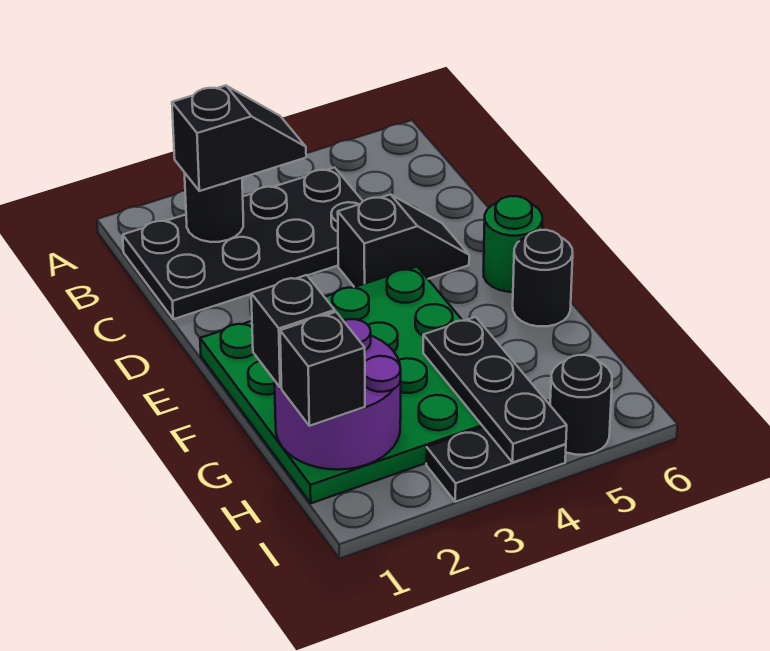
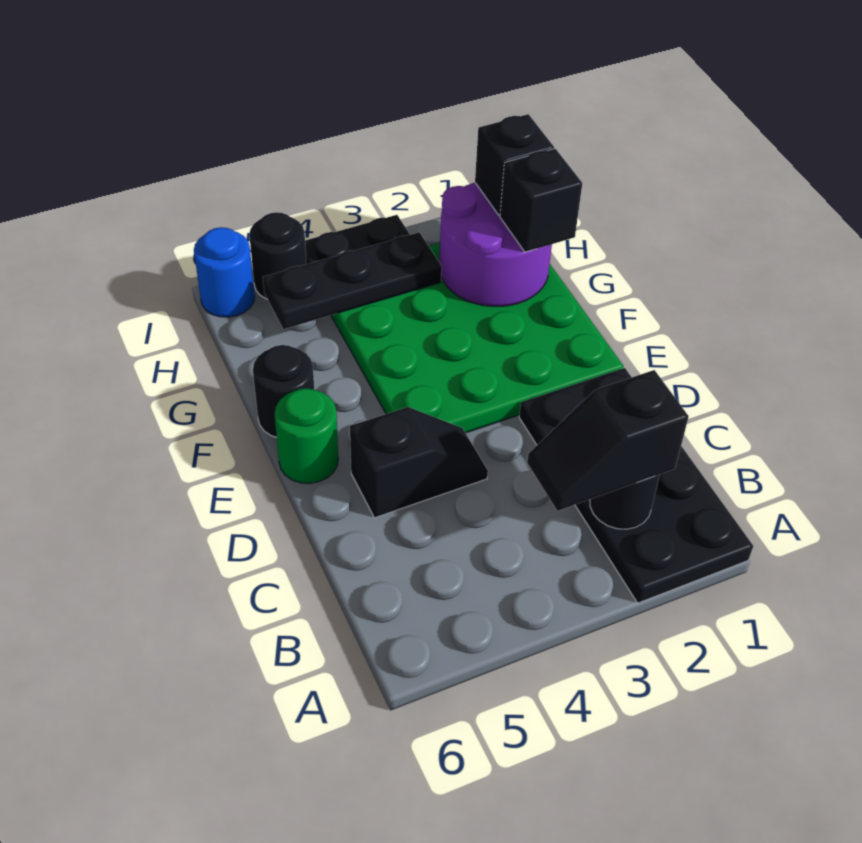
black 2x4 plate [123,167,363,319] -> black 2x4 plate turned to [519,368,753,603]
black 1x2 slope [338,194,469,287] -> black 1x2 slope turned to [350,407,488,518]
black 1x3 plate [423,317,567,463] -> black 1x3 plate turned to [263,232,442,329]
none -> blue 1x1 round brick [194,227,255,317]

